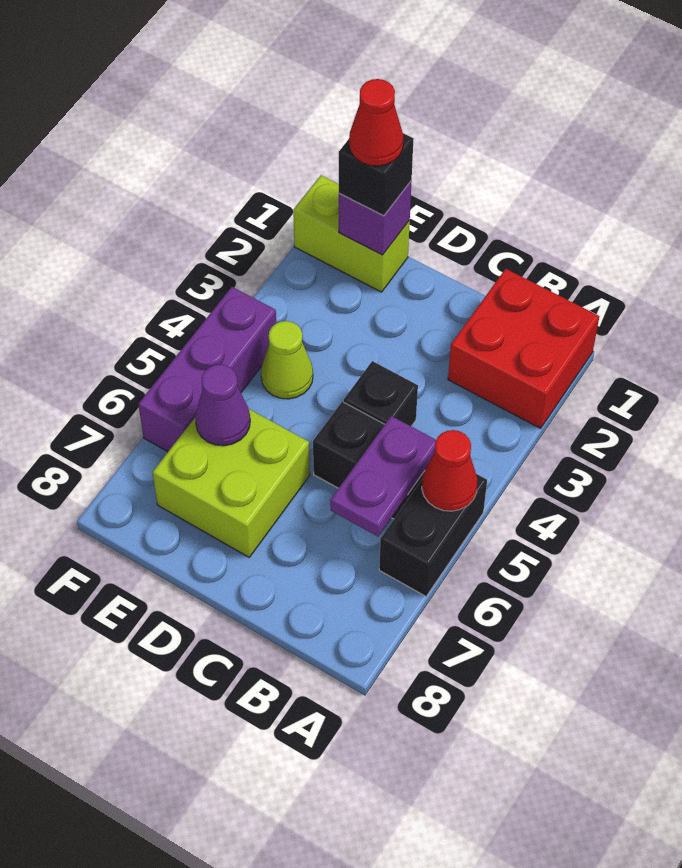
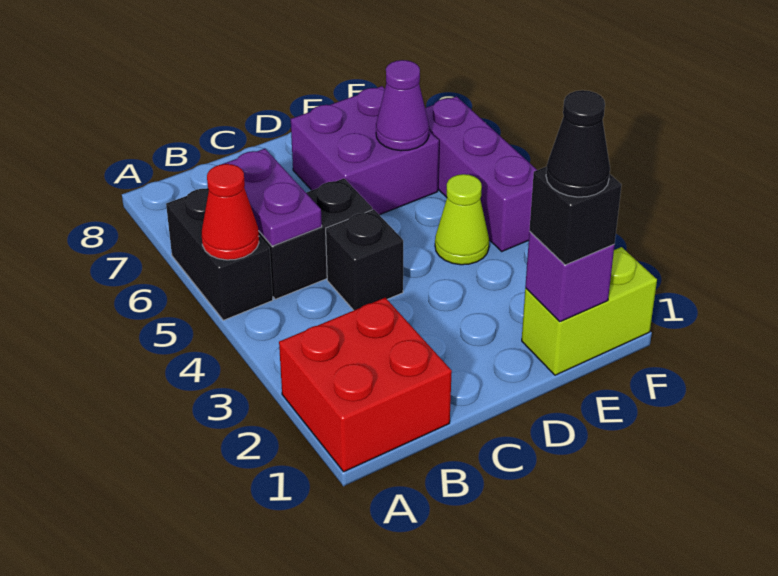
lime 2x2 brick [152,409,310,557] -> purple 2x2 brick [291,86,439,215]
red 1x1 cone [349,79,404,166] -> black 1x1 cone [546,90,610,197]

